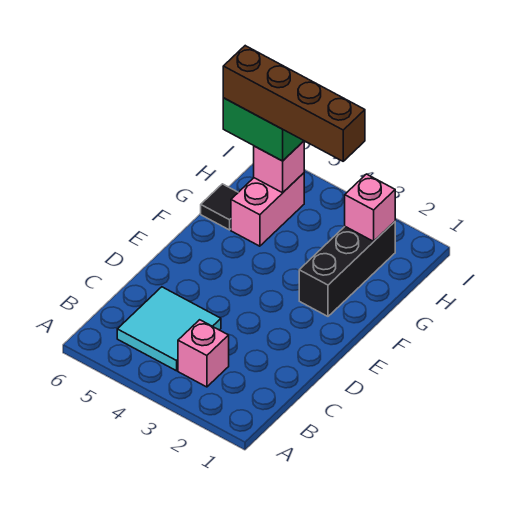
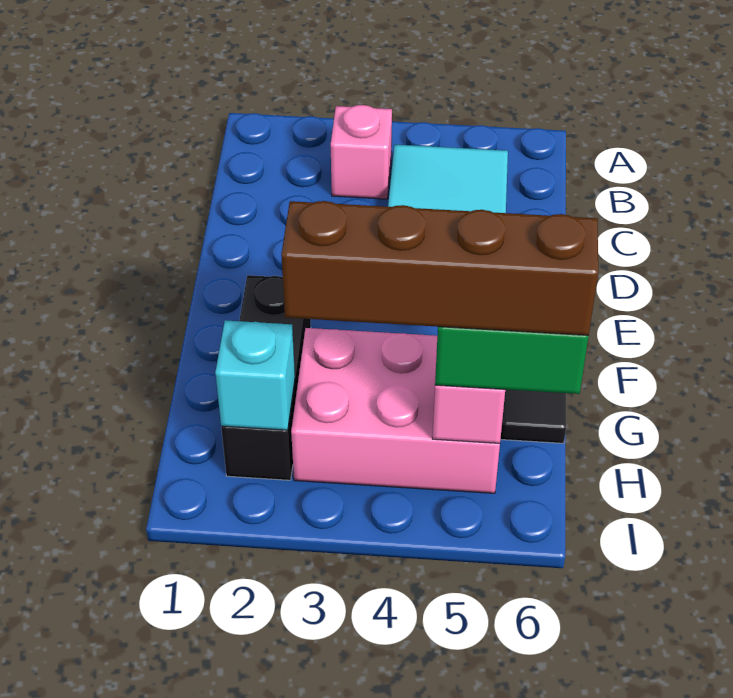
pink 1x2 brick [231,173,304,246] -> pink 2x3 brick [291,328,500,493]
pink 1x1 brick [345,174,395,241] -> cyan 1x1 brick [215,320,295,430]

